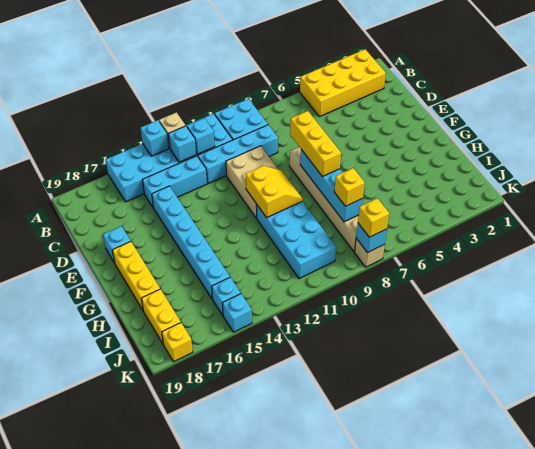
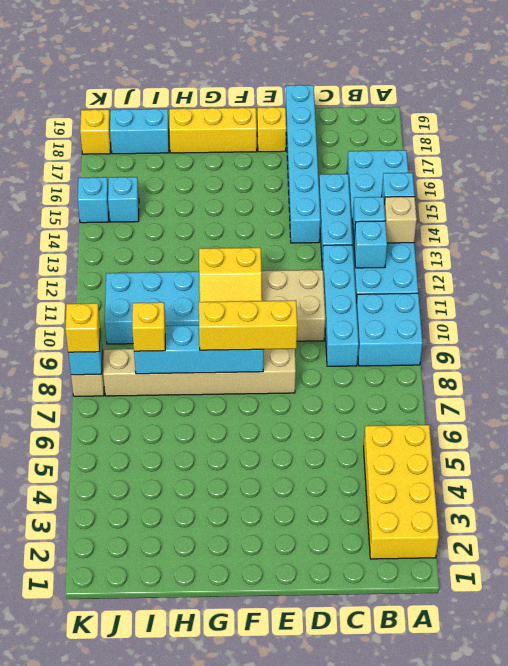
cyan 1x6 brick [152,186,230,299] -> cyan 1x6 brick turned to [285,85,320,243]
cyan 1x1 brick [103,226,131,262] -> yellow 1x1 brick [257,107,286,152]
yellow 1x2 brick [141,289,181,344] -> cyan 1x2 brick [110,109,169,154]

